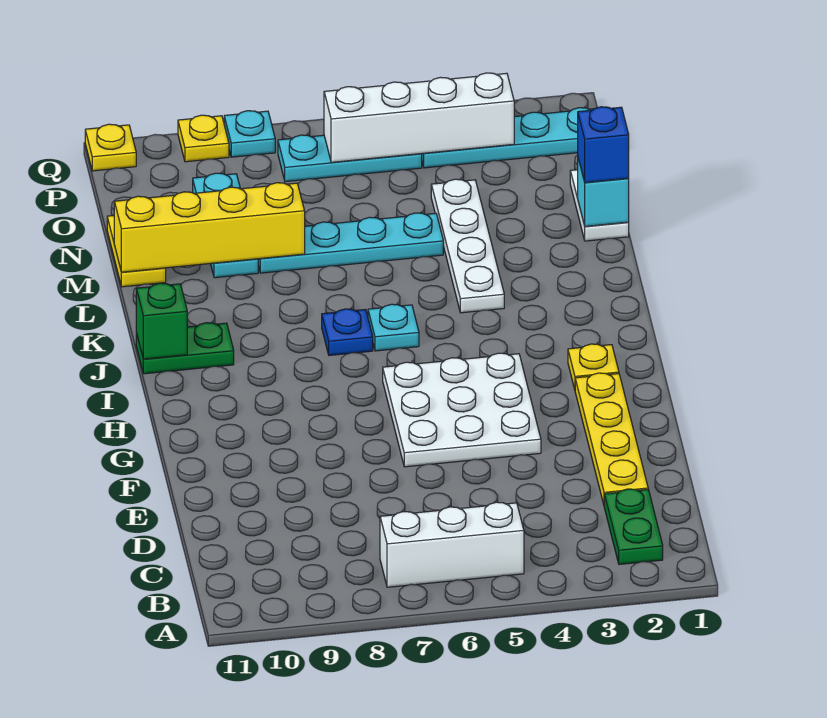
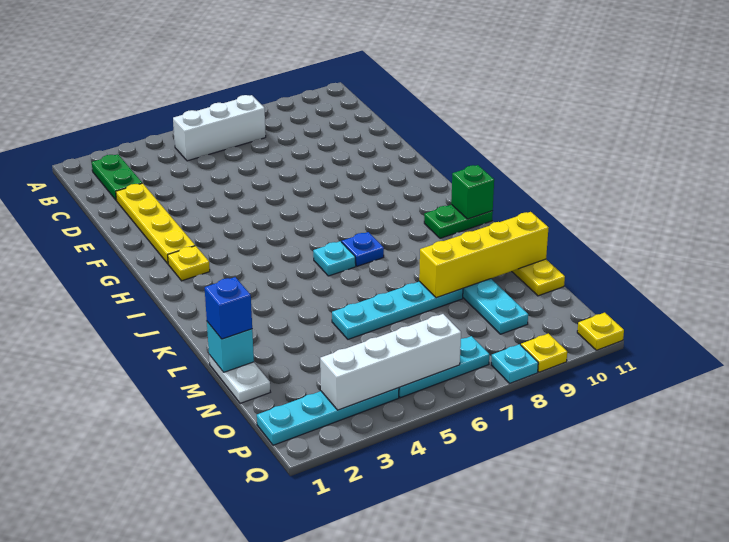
white 3x3 plate [383,353,541,467] -> none
white 1x4 plate [431,179,504,313] -> none

